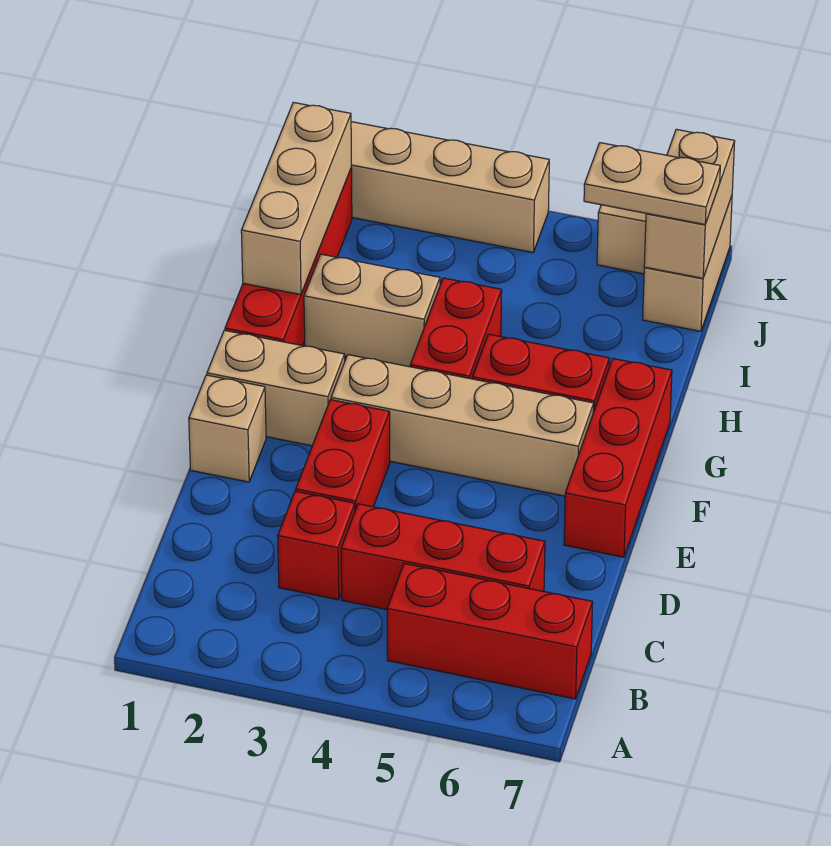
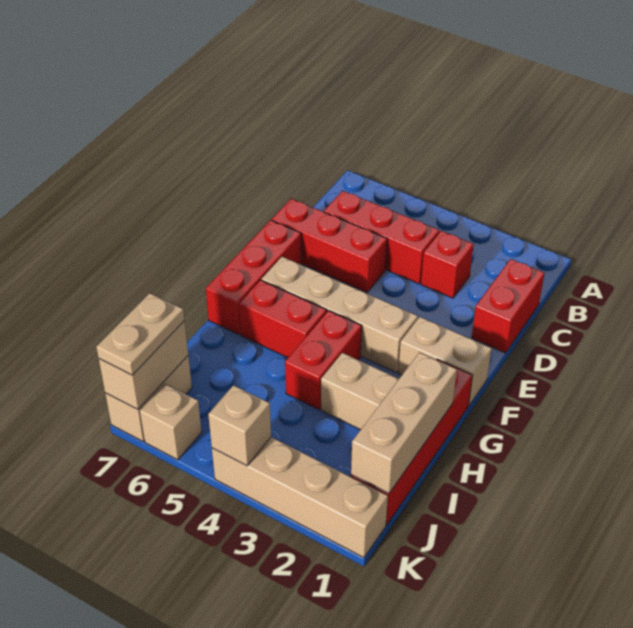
red 1x3 brick [387,563,593,699] -> red 1x3 brick moved to [272,199,387,292]
red 1x2 brick [296,400,390,510] -> red 1x2 brick moved to [472,259,545,353]
tan 1x1 brick [189,375,266,482] -> tan 1x1 brick moved to [208,385,271,466]
tan 1x2 plate [584,143,720,225] -> tan 1x2 plate turned to [96,293,184,375]

